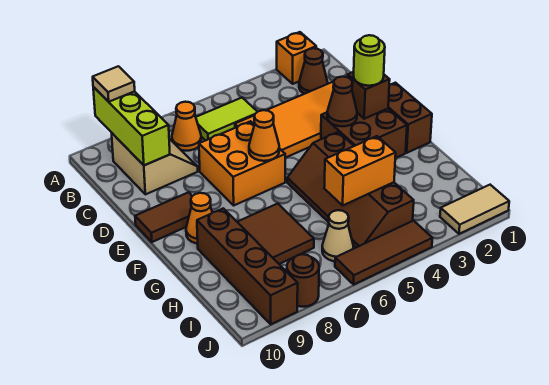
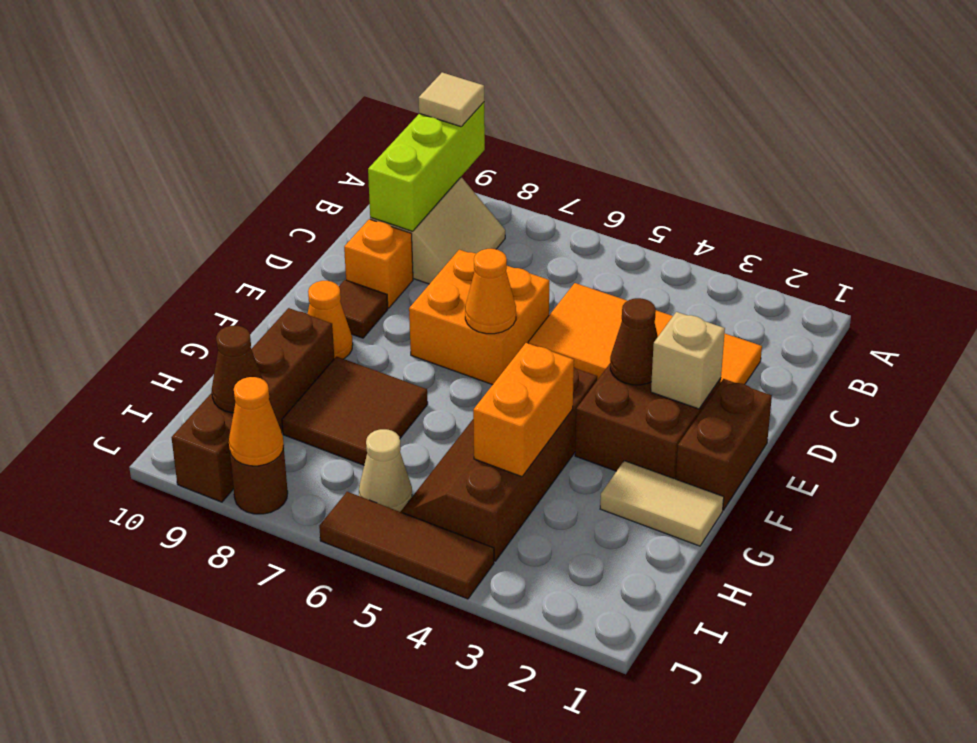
orange 1x1 brick [277,32,316,84] -> orange 1x1 brick moved to [344,219,413,308]
brown 1x1 cone [299,48,328,94] -> brown 1x1 cone moved to [212,326,263,413]
lime 1x2 tile [196,98,257,141] -> none
orange 1x1 cone [172,102,201,151] -> orange 1x1 cone moved to [229,377,284,466]
brown 1x1 brick [348,72,390,119] -> tan 1x1 brick [651,312,725,409]
lime 1x1 round brick [354,35,385,86] -> none
brown 1x2 tile [135,192,192,242] -> brown 1x1 tile [339,280,388,338]
orange 1x2 brick [324,136,396,205] -> orange 1x2 brick turned to [473,343,574,477]
tan 1x2 tile [440,185,509,234] -> tan 1x2 tile moved to [600,461,724,546]

